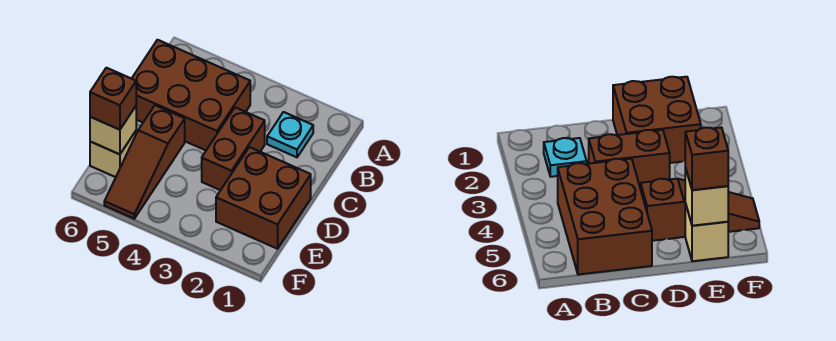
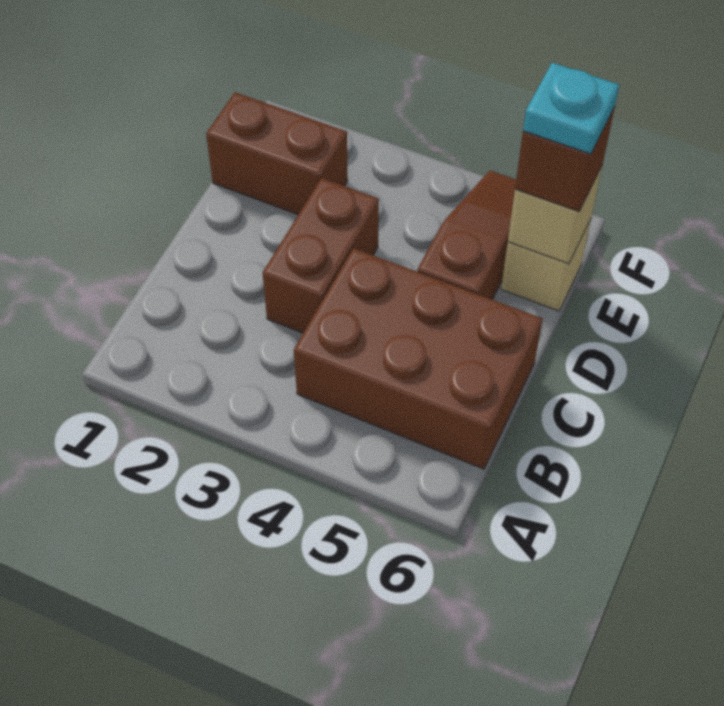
cyan 1x1 plate [267,112,313,157] -> cyan 1x1 plate moved to [523,63,619,154]
brown 2x2 brick [216,147,311,249] -> brown 1x2 brick [206,92,348,215]

